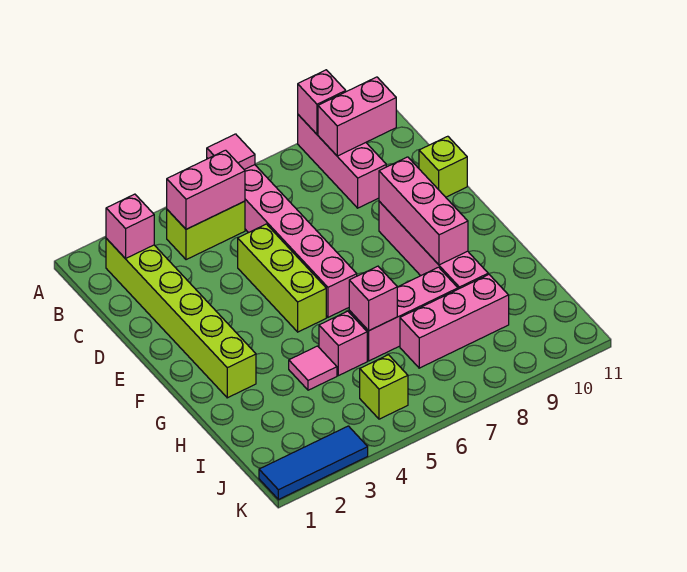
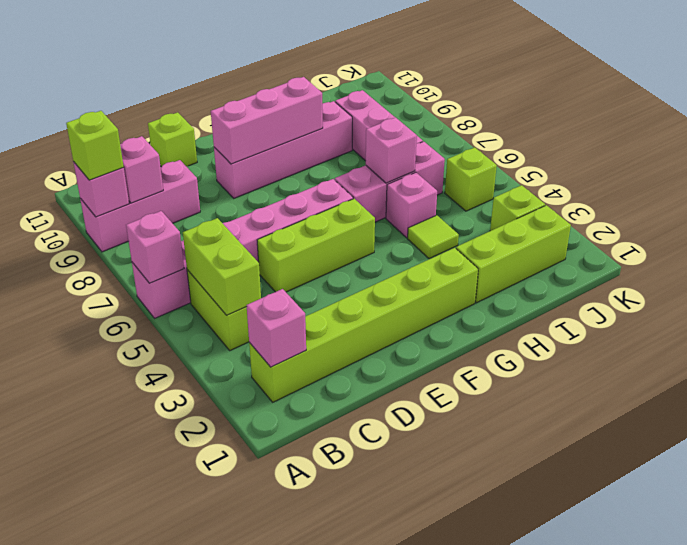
pink 1x1 tile [207,134,255,170] -> pink 1x1 brick [126,211,184,283]
none -> lime 1x1 brick [66,111,124,180]
pink 1x2 brick [167,150,245,229] -> lime 1x2 brick [183,218,261,315]
pink 1x2 brick [318,77,396,156] -> pink 1x1 brick [120,136,163,203]
none -> lime 1x3 brick [456,205,571,303]
pink 1x1 tile [289,346,337,390] -> lime 1x1 tile [408,215,459,259]
pink 1x3 brick [349,267,458,361] -> pink 1x3 brick turned to [335,141,445,222]
none -> lime 1x1 brick [490,185,545,231]
blue 1x3 tile [259,426,368,500] -> none

